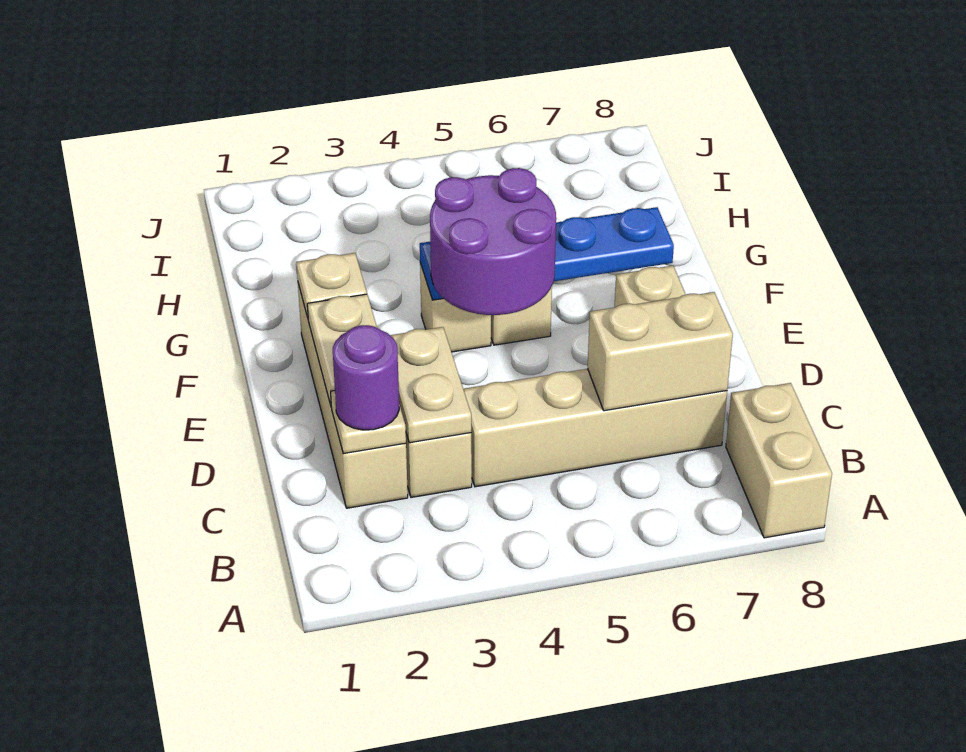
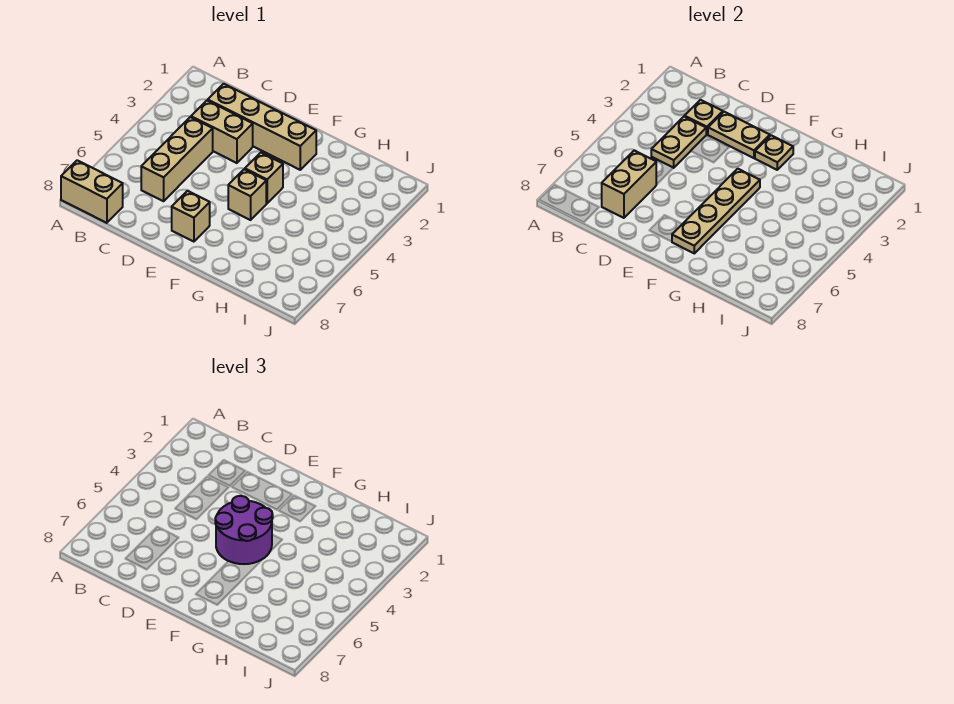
purple 1x1 round brick [333,325,399,430] -> none
tan 1x2 plate [390,327,471,443] -> tan 1x2 plate turned to [651,117,706,168]
tan 1x4 brick [463,369,727,487] -> tan 1x3 brick [141,117,213,201]
blue 1x4 plate [420,207,674,300] -> tan 1x4 plate [672,169,760,253]

